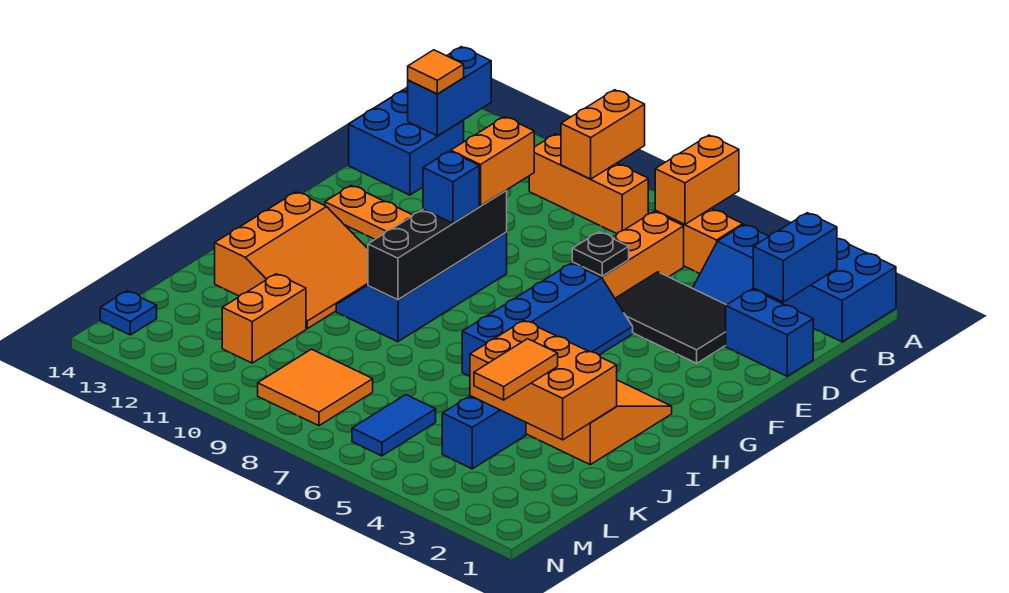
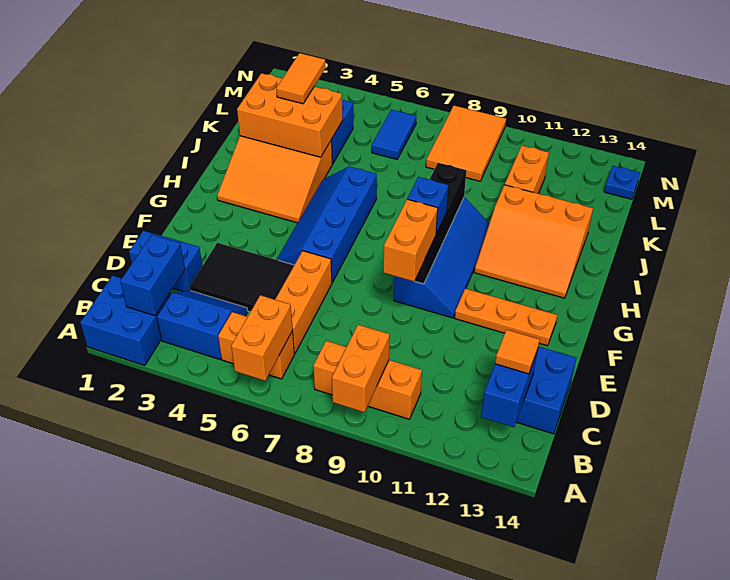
black 1x1 plate [572,232,629,276] -> none
orange 3x3 slope [215,192,368,329] -> orange 3x3 slope turned to [474,185,593,298]
orange 2x2 tile [258,349,373,426] -> orange 2x3 tile [426,106,506,181]

